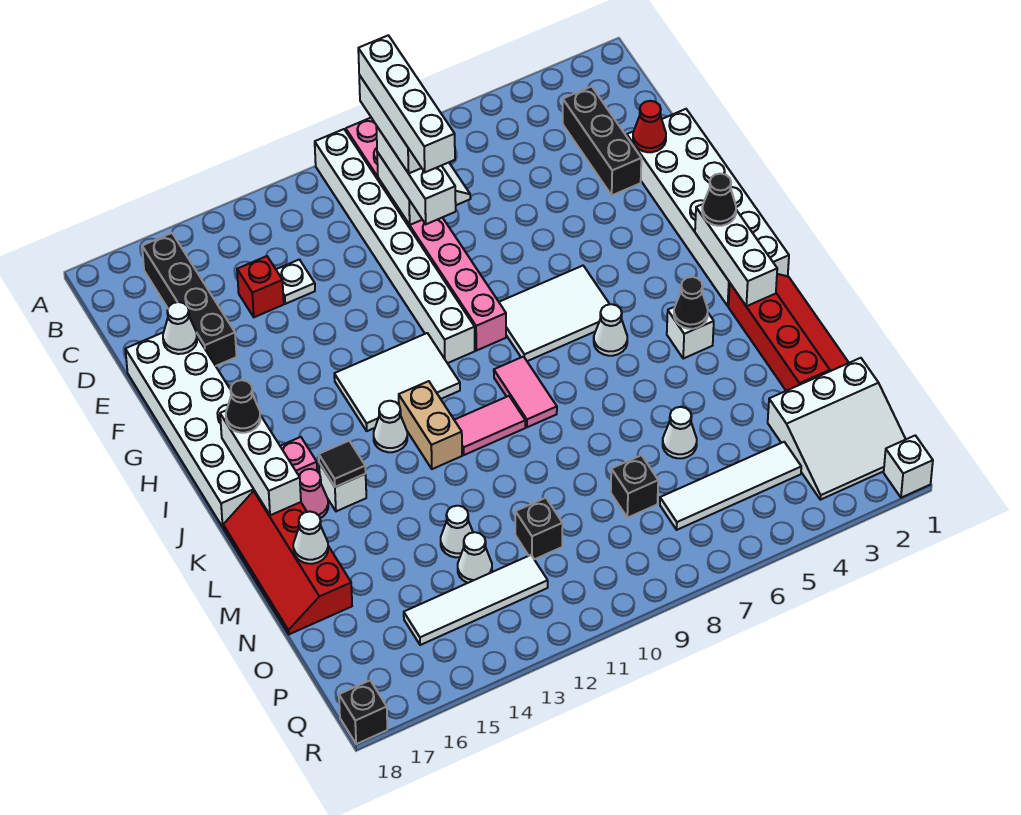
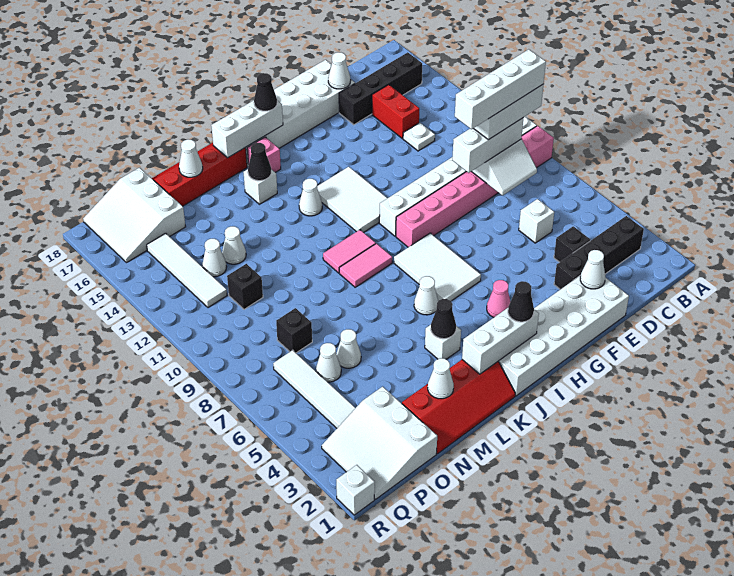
black 1x3 brick [563,86,641,195] -> black 1x4 brick [554,216,644,289]
none -> white 1x1 brick [519,199,554,243]
red 1x1 brick [237,256,284,317] -> red 1x2 brick [372,85,419,138]
red 1x1 cone [633,101,666,152] -> white 1x1 cone [580,250,605,289]
tan 1x2 brick [399,381,462,469] -> none
pink 1x2 tile [455,396,525,455] -> pink 1x2 tile turned to [323,230,376,273]
black 1x1 tile [319,441,366,487] -> black 1x1 cone [248,143,271,181]
pink 1x1 cone [299,469,328,518] -> pink 1x1 cone moved to [487,280,510,318]
none -> white 1x1 cone [428,358,454,399]
none -> white 1x1 cone [316,343,341,382]
none -> white 3x3 slope [83,168,186,263]
black 1x1 brick [339,681,387,744] -> black 1x1 brick moved to [554,226,590,262]

